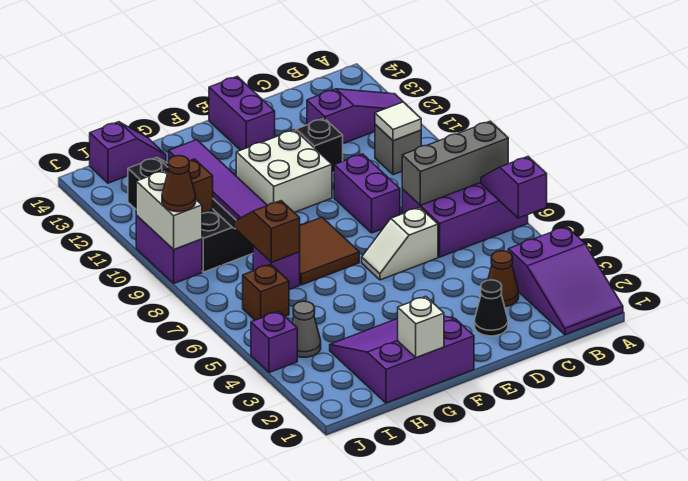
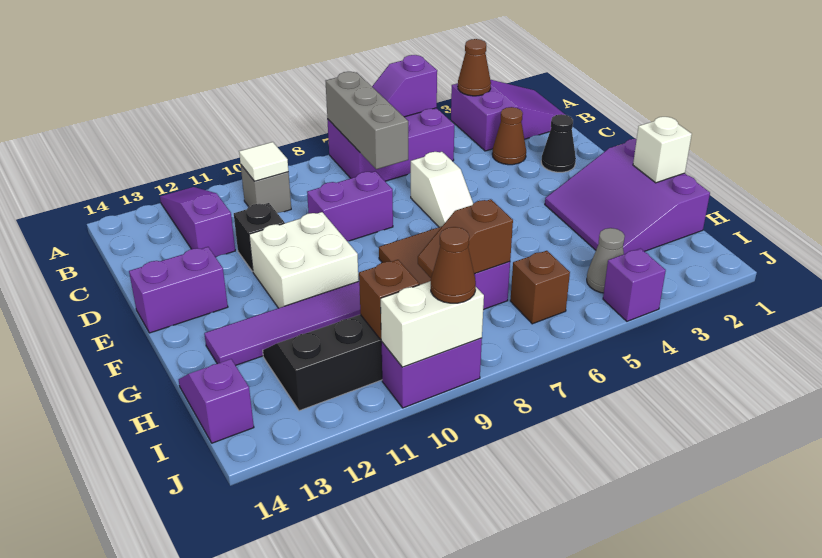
none -> brown 1x1 cone [458,39,491,96]
purple 2x3 brick [402,183,528,257] -> purple 2x3 brick turned to [327,108,455,181]

